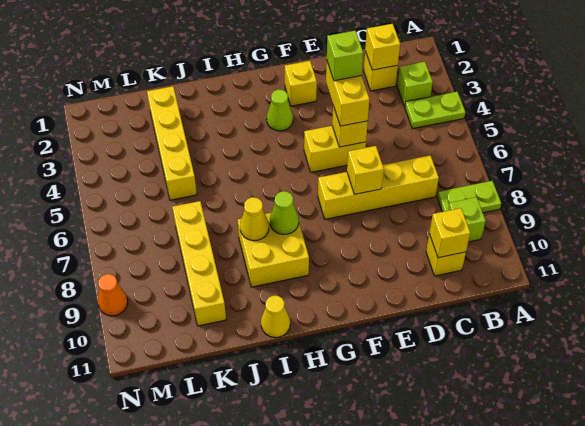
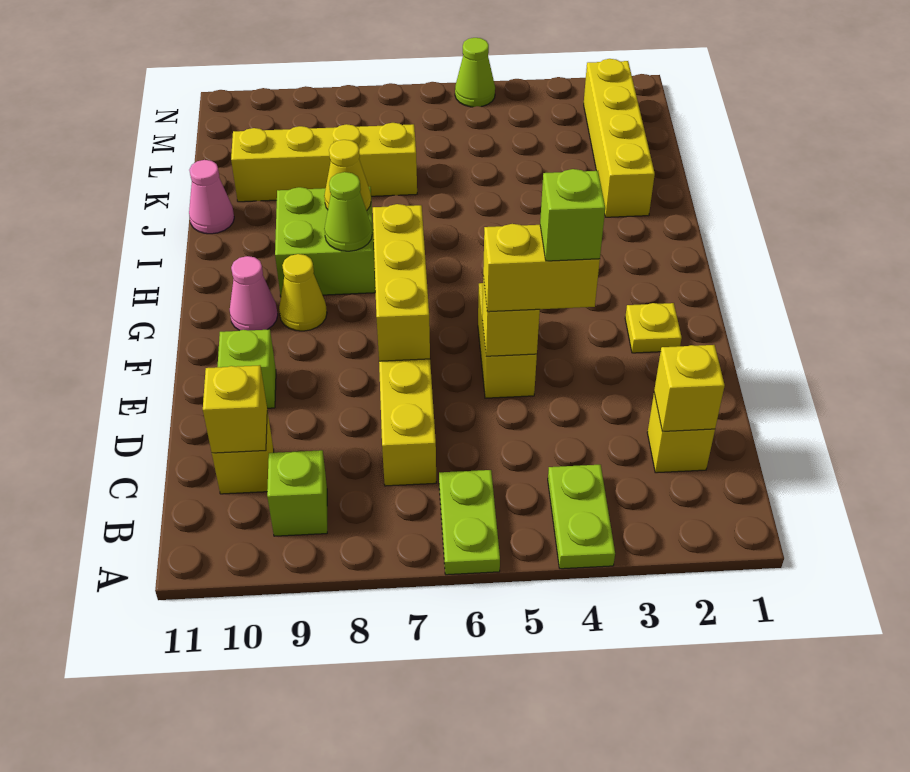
lime 1x2 plate [437,181,501,213] -> lime 1x2 plate moved to [439,470,500,575]
lime 1x1 brick [397,62,433,107] -> lime 1x1 brick moved to [218,330,276,408]
yellow 1x1 brick [347,146,384,194] -> yellow 1x3 brick [373,204,430,361]
yellow 1x1 brick [285,61,317,106] -> yellow 1x1 plate [625,303,682,353]
lime 1x1 cone [267,90,293,131] -> lime 1x1 cone moved to [455,38,495,107]
none -> pink 1x1 cone [230,256,278,331]
yellow 2x2 brick [238,213,309,287] -> lime 2x2 brick [275,187,375,297]
yellow 1x1 cone [261,296,290,337] -> yellow 1x1 cone moved to [279,254,327,331]
none -> pink 1x1 cone [189,160,234,234]
yellow 1x4 brick [147,86,197,200] -> yellow 1x4 brick turned to [584,59,655,217]
orange 1x1 cone [98,274,128,316] -> none

